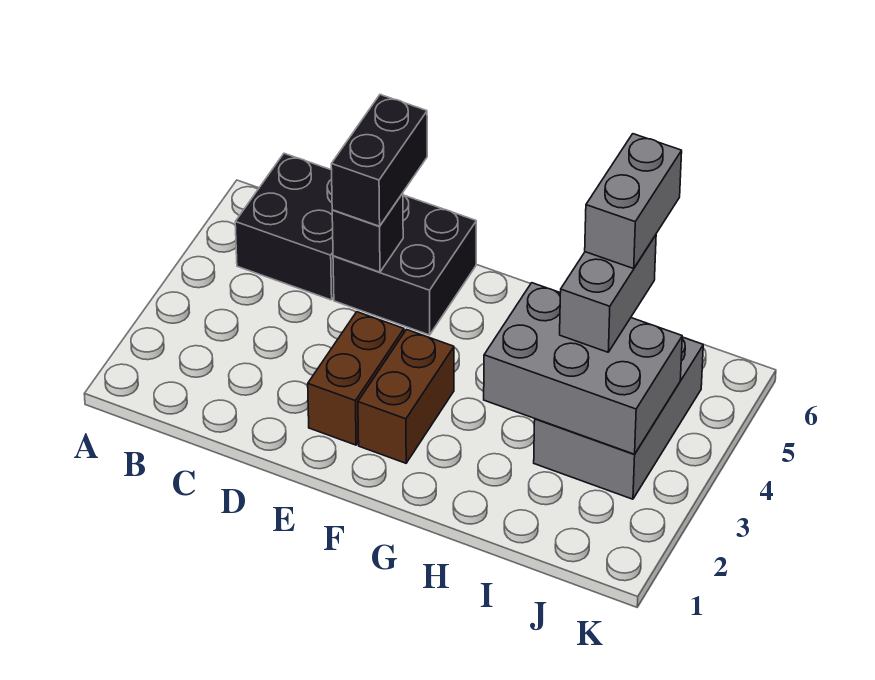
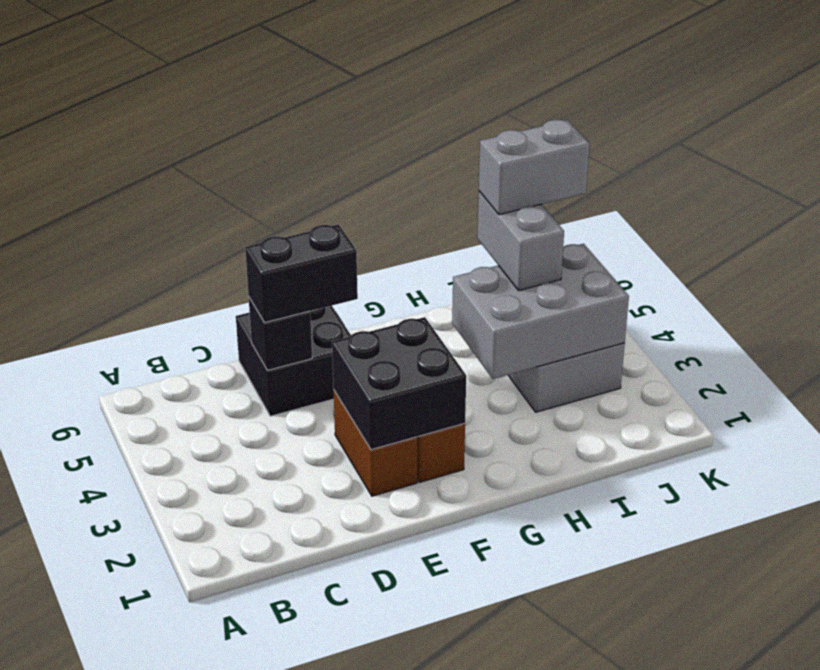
black 2x2 brick [235,153,334,300] -> black 2x2 brick moved to [332,317,466,450]
black 1x2 brick [331,95,427,226] -> black 1x2 brick turned to [245,224,358,322]
grey 1x2 brick [585,134,682,269] -> grey 1x2 brick turned to [479,120,590,215]

